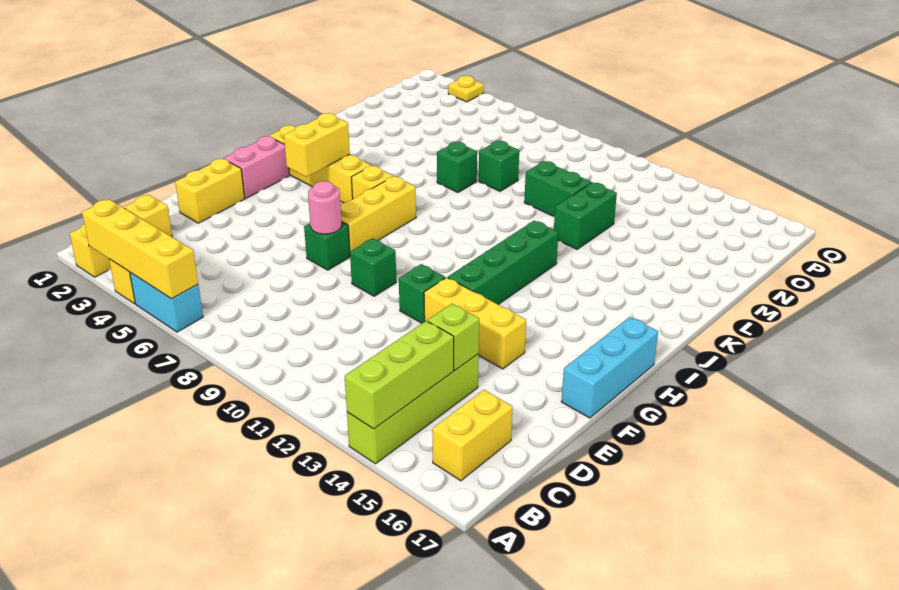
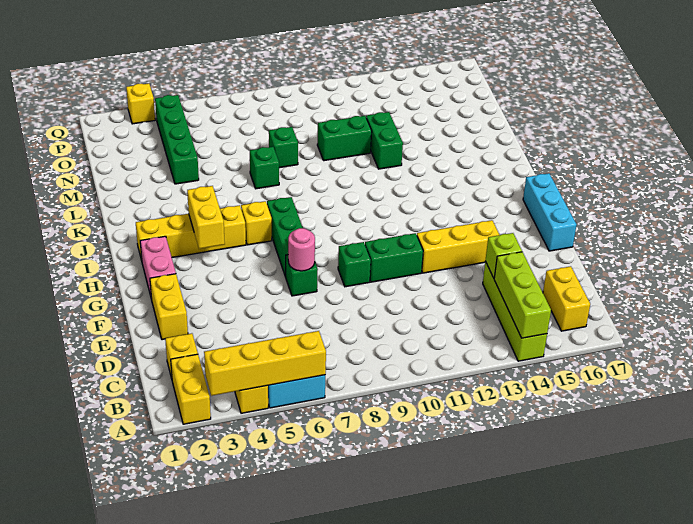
green 1x1 brick [399,264,445,323] -> green 1x2 brick [365,233,423,282]
yellow 1x3 brick [340,176,416,251] -> green 1x3 brick [267,197,303,277]
green 1x4 brick [448,221,558,304] -> green 1x4 brick moved to [155,95,199,184]
yellow 1x1 plate [448,76,484,102] -> yellow 1x1 brick [126,83,155,124]

